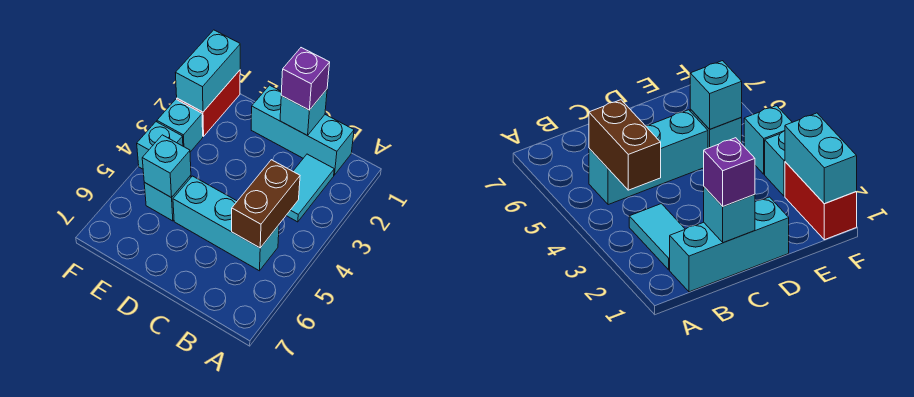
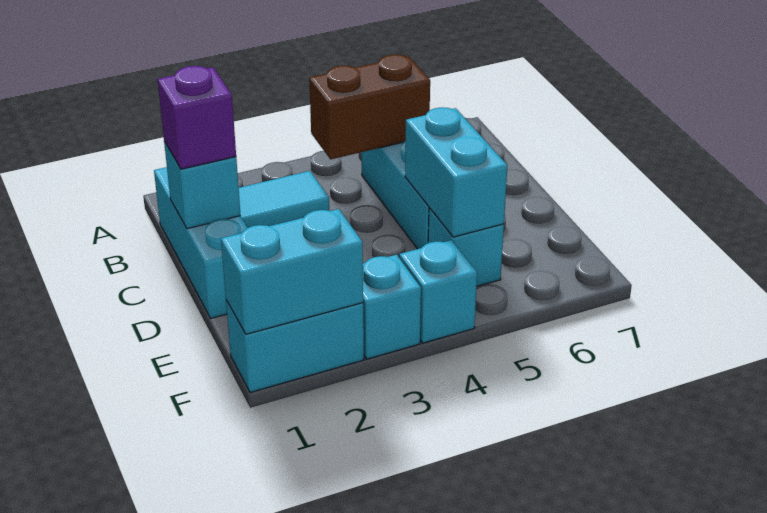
cyan 1x1 brick [142,135,191,198] -> cyan 1x2 brick [405,107,507,237]
red 1x2 brick [177,70,240,136] -> cyan 1x2 brick [226,300,364,392]

